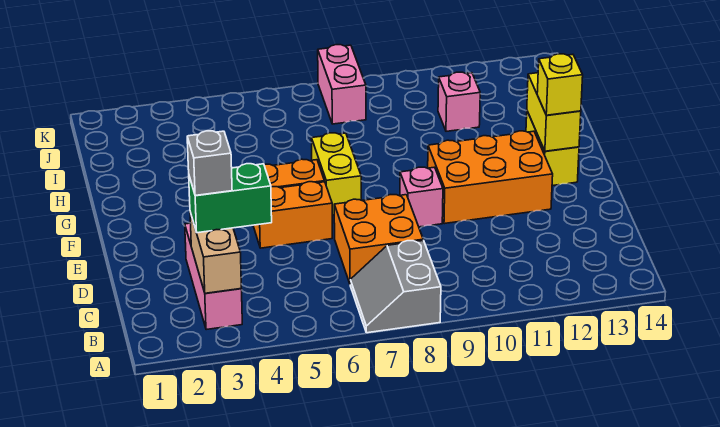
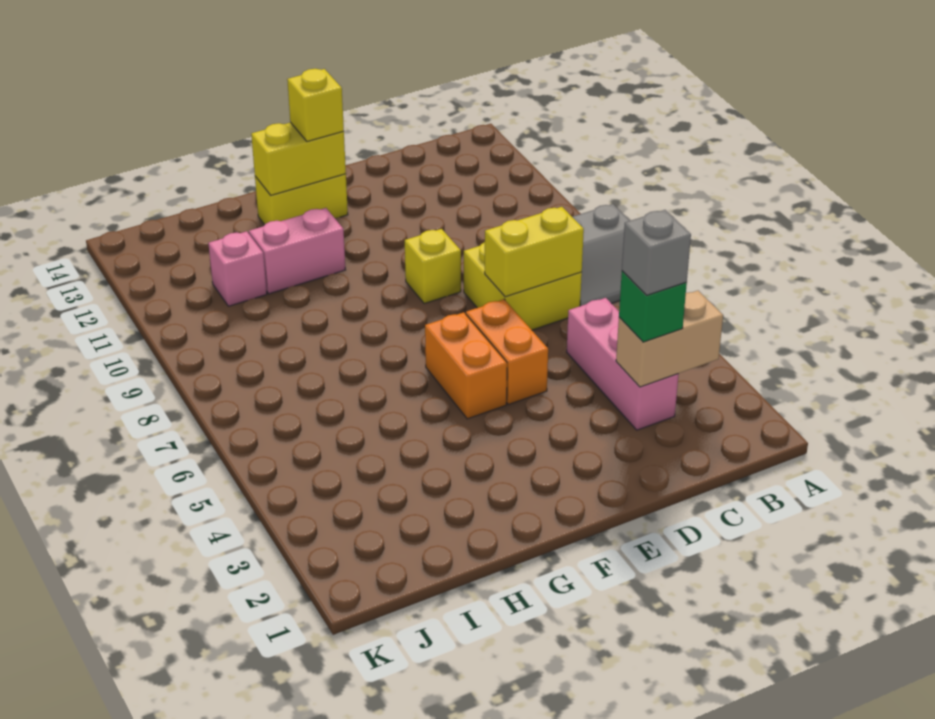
pink 1x3 brick [185,223,242,330] -> pink 1x3 brick turned to [567,298,678,430]
green 1x2 brick [189,164,272,233] -> green 1x1 brick [619,271,687,342]
orange 2x2 brick [334,195,423,283] -> yellow 2x2 brick [464,242,582,330]
pink 1x1 brick [400,167,443,227] -> yellow 1x1 brick [405,229,461,304]
orange 2x3 brick [428,131,553,224] -> none
yellow 1x2 brick [311,133,361,215] -> yellow 1x2 brick moved to [485,207,584,297]
pink 1x2 brick [318,45,366,124] -> pink 1x2 brick moved to [249,208,345,294]

